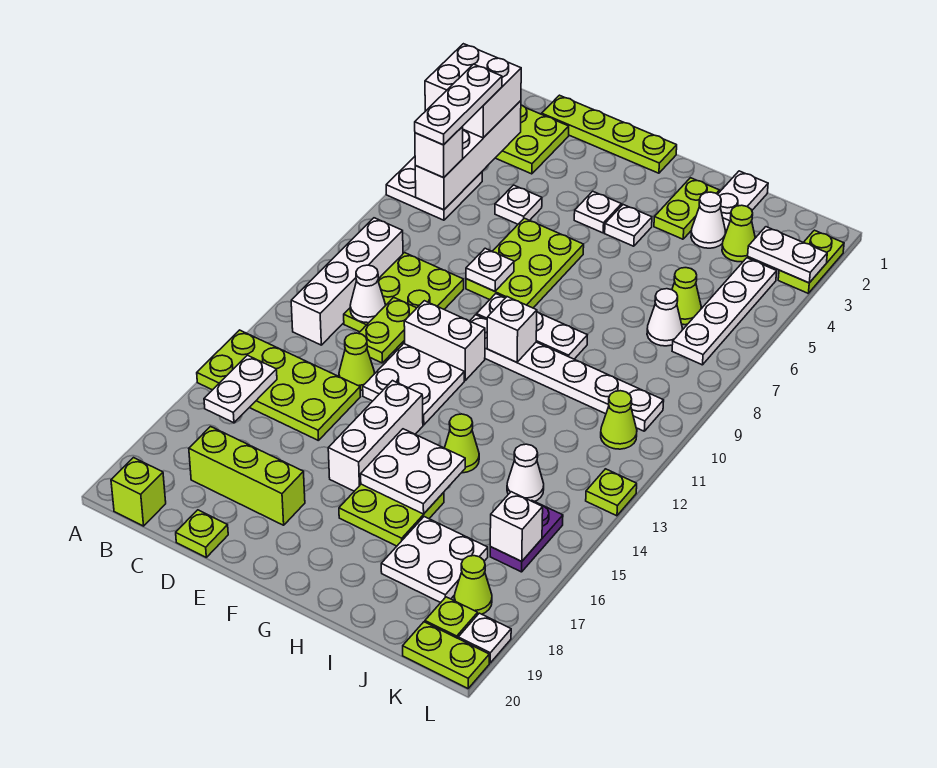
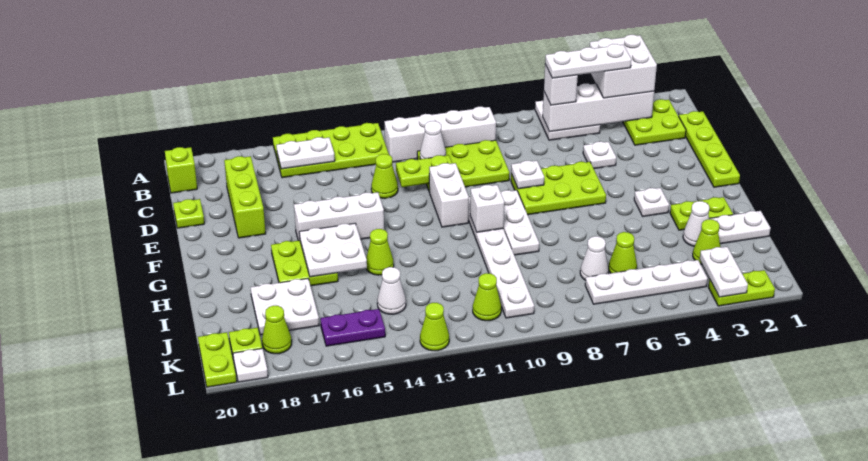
lime 2x4 plate [197,330,360,441] -> lime 2x4 plate turned to [273,123,389,178]
white 2x2 plate [363,344,464,425] -> none
white 1x1 plate [574,191,621,233] -> none
white 1x1 brick [490,492,543,562] -> none
lime 1x1 plate [586,469,637,516] -> lime 1x1 cone [420,303,449,351]

